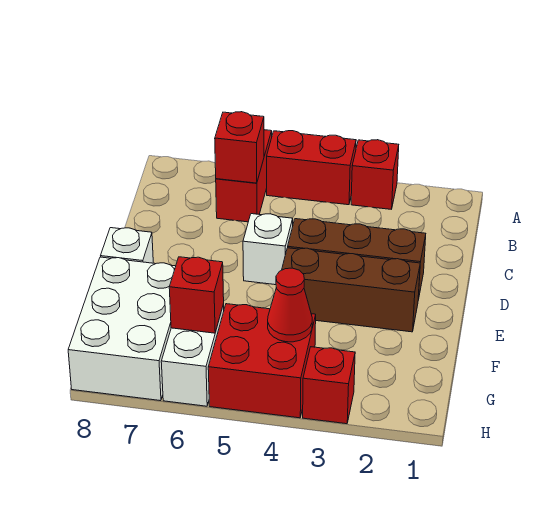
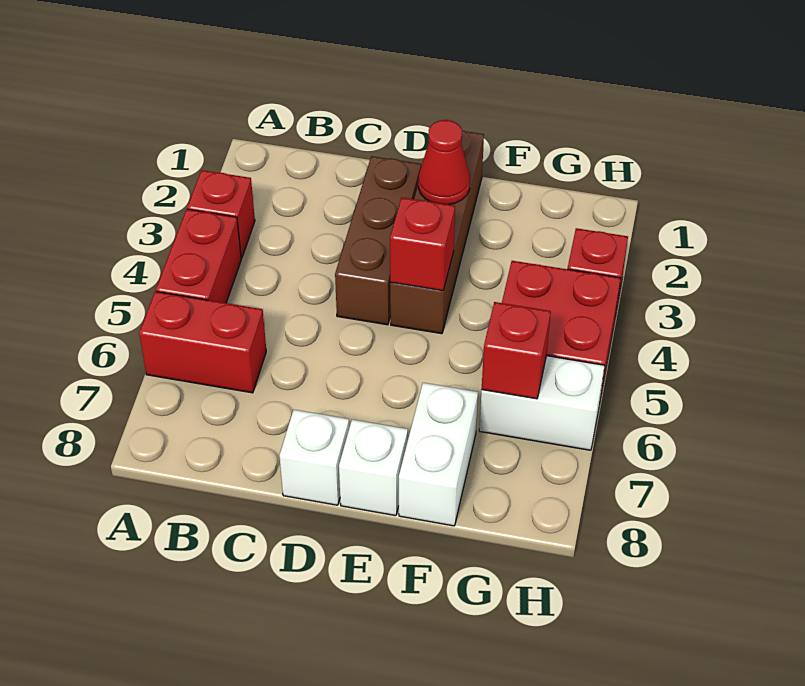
red 1x1 brick [215,112,264,183] -> red 1x1 brick moved to [390,198,455,291]
white 1x1 brick [243,214,293,285] -> white 1x1 brick moved to [279,410,349,505]
brown 1x3 brick [282,248,420,332] -> brown 1x4 brick [390,130,484,334]
white 2x3 brick [68,257,176,401] -> white 1x2 brick [399,383,478,526]
red 1x1 cone [268,268,312,342] -> red 1x1 cone moved to [418,120,470,205]

